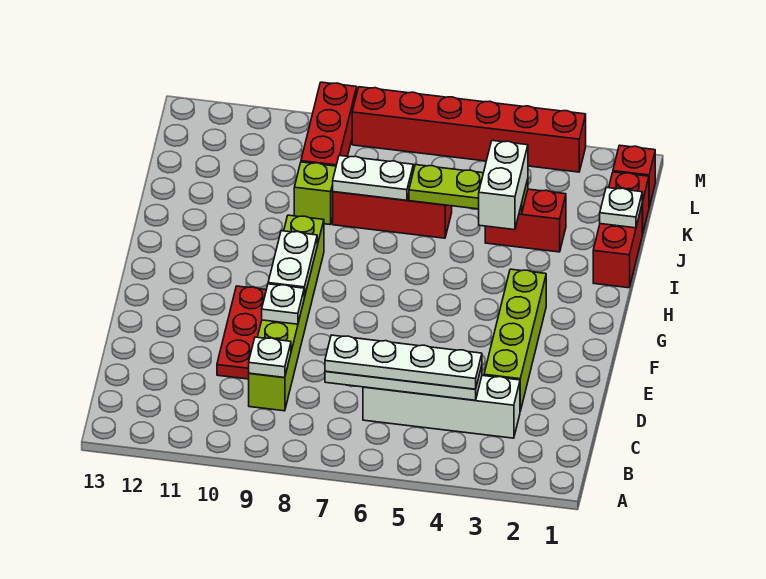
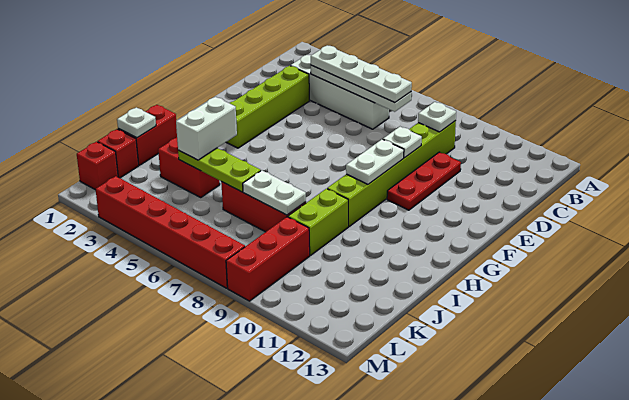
lime 1x1 brick [294,162,336,225] -> lime 1x2 brick [288,189,348,255]

